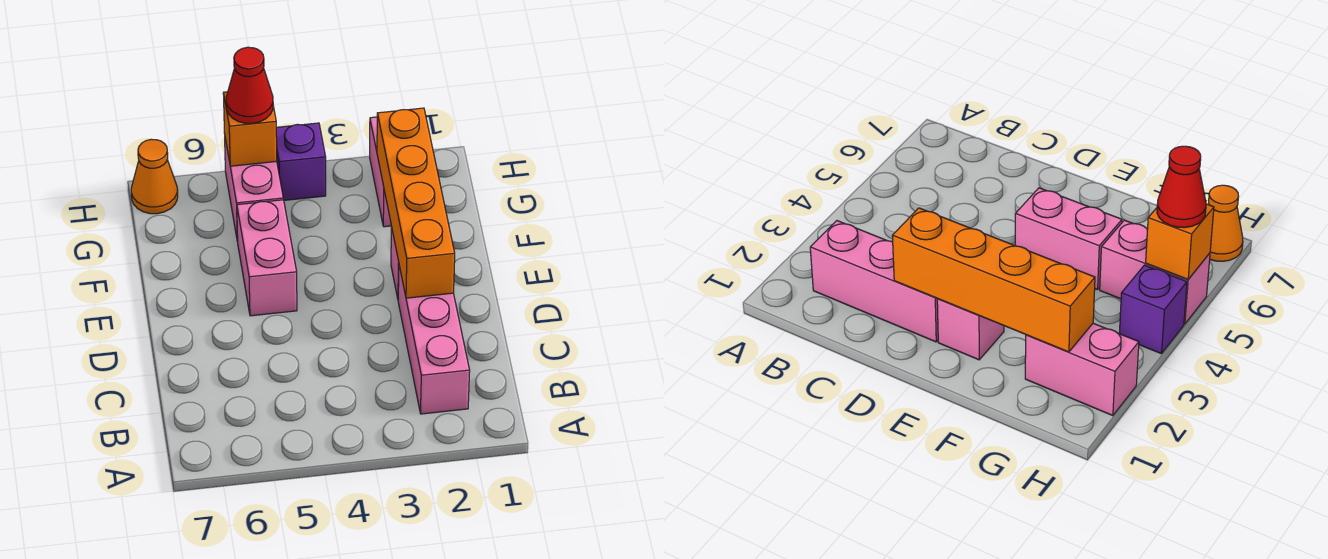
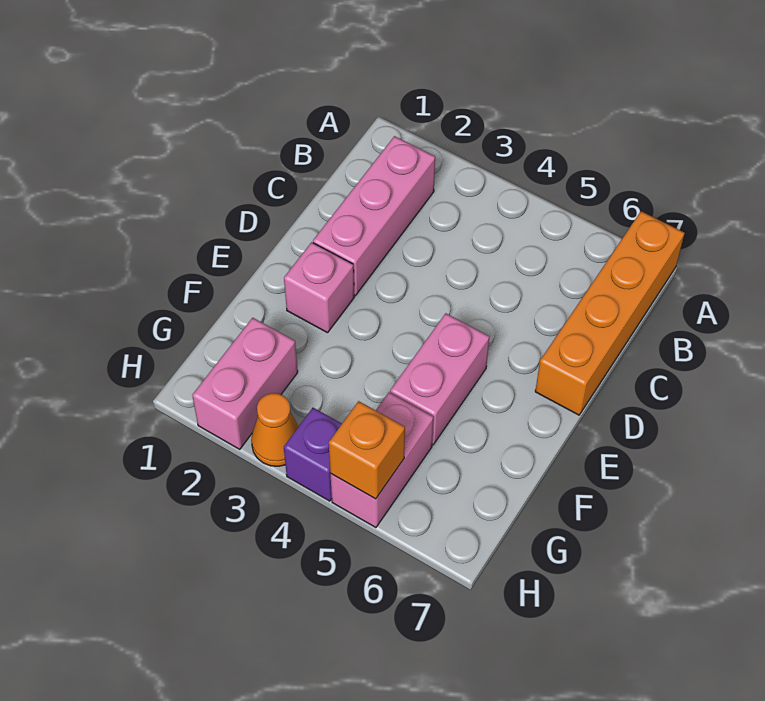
orange 1x4 brick [377,108,455,298] -> orange 1x4 brick moved to [535,211,685,415]
red 1x1 cone [226,47,273,123] -> none
orange 1x1 cone [131,139,178,214] -> orange 1x1 cone moved to [251,393,299,466]

